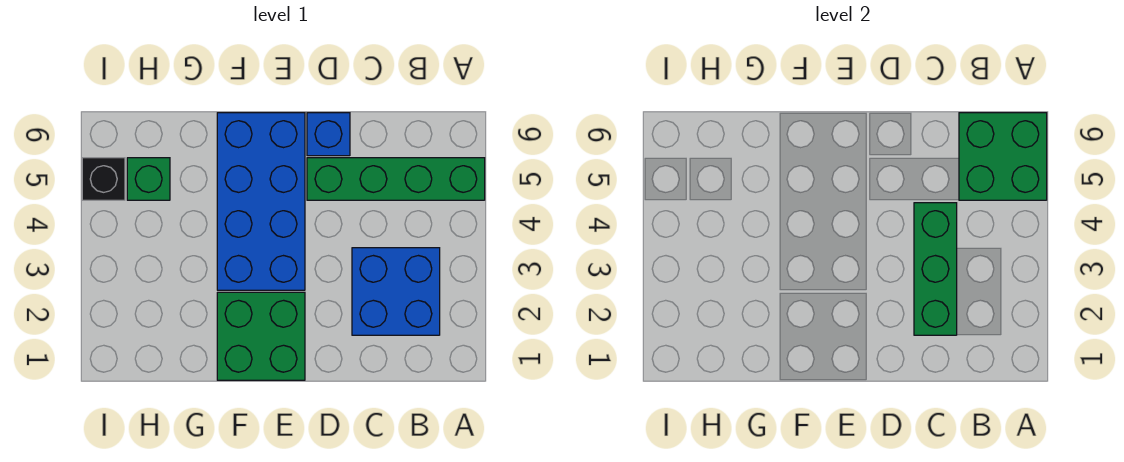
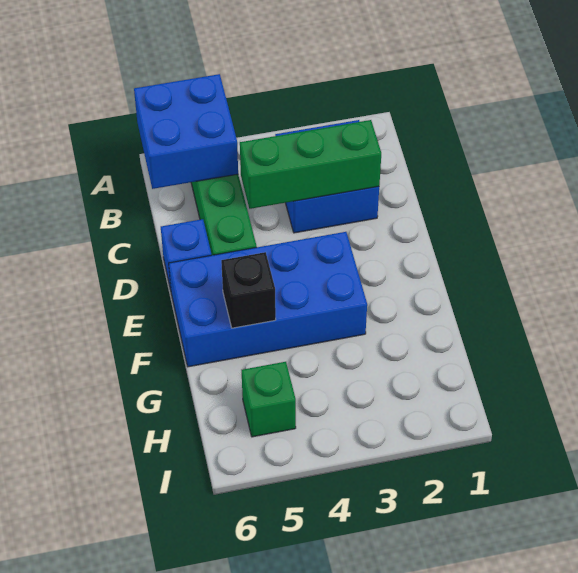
green 2x2 brick [959,113,1047,200] -> blue 2x2 brick [134,74,238,189]
green 2x2 brick [217,292,305,380] -> none
black 1x1 brick [82,158,125,200] -> black 1x1 brick moved to [221,252,276,328]

